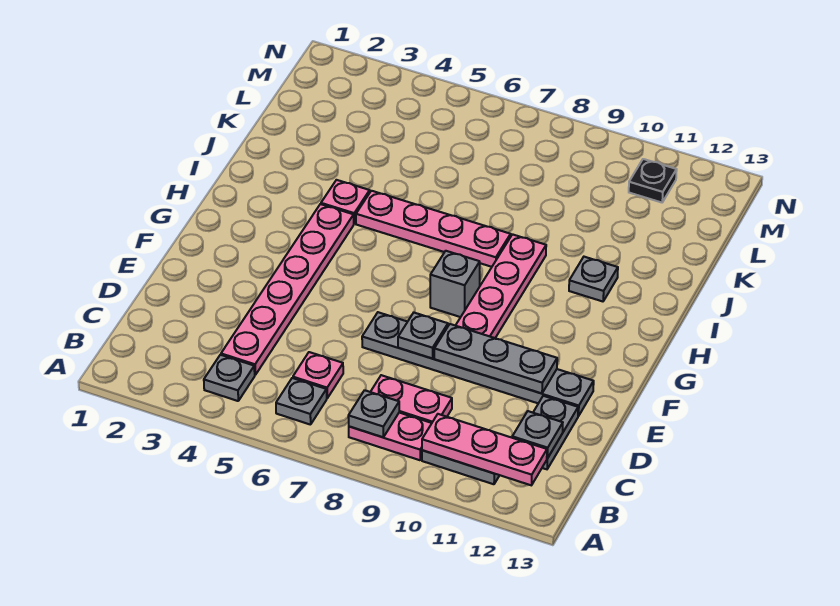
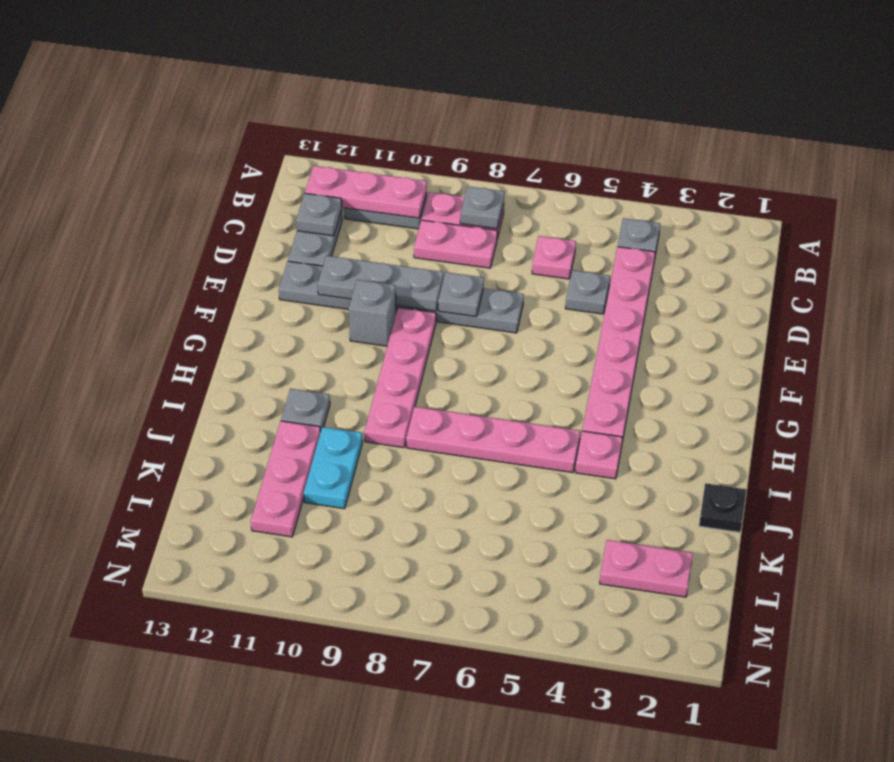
grey 1x1 plate [276,378,327,425] -> grey 1x1 plate moved to [565,270,610,314]
grey 1x1 brick [430,251,480,317] -> grey 1x1 brick moved to [349,280,396,346]
none -> cyan 1x2 plate [304,427,362,509]
none -> pink 1x3 plate [251,421,321,537]
none -> pink 1x2 plate [600,540,693,597]
black 1x1 plate [629,159,677,202] -> black 1x1 plate moved to [699,483,746,532]

